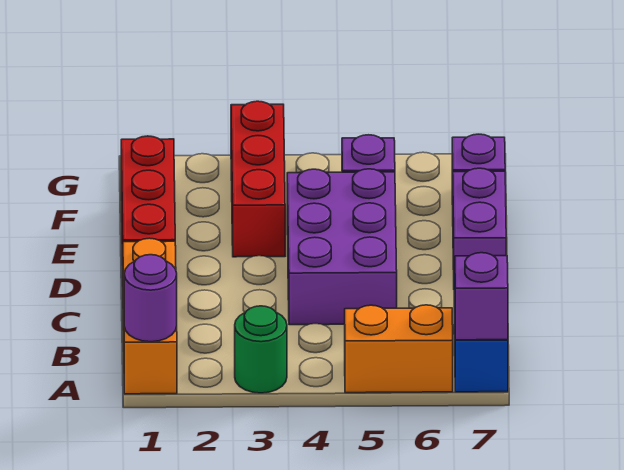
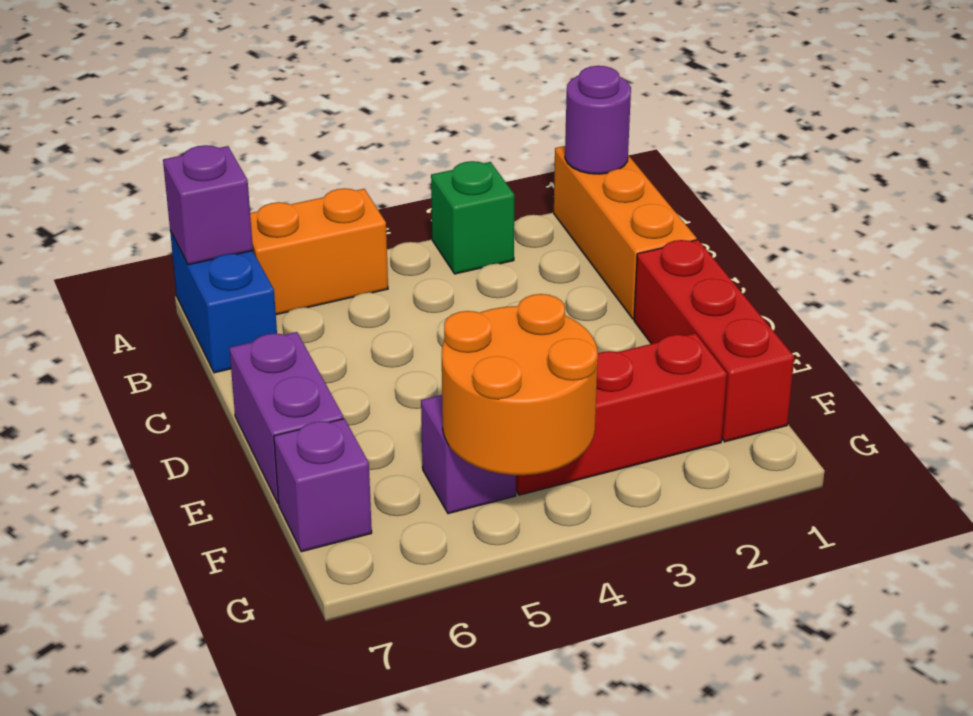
green 1x1 round brick [235,306,287,393] -> green 1x1 brick [431,161,514,274]
purple 2x3 brick [287,169,397,325] -> none
red 1x3 brick [231,101,285,257] -> red 1x3 brick turned to [516,333,727,495]
none -> orange 2x2 round brick [442,294,598,475]

